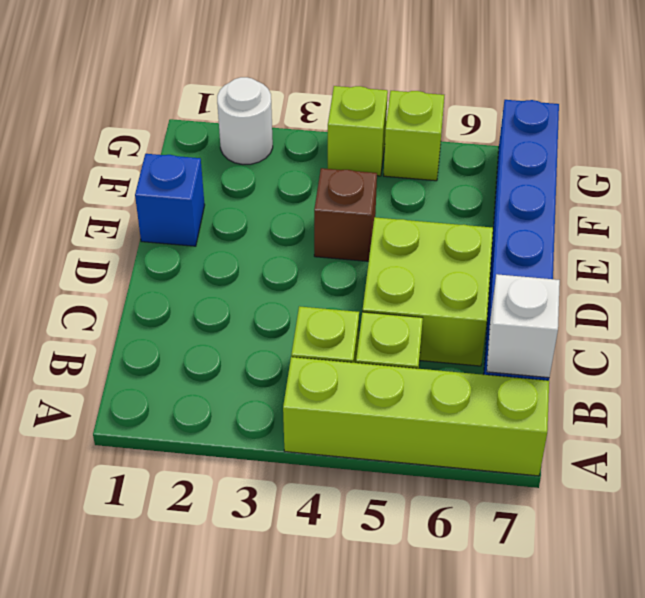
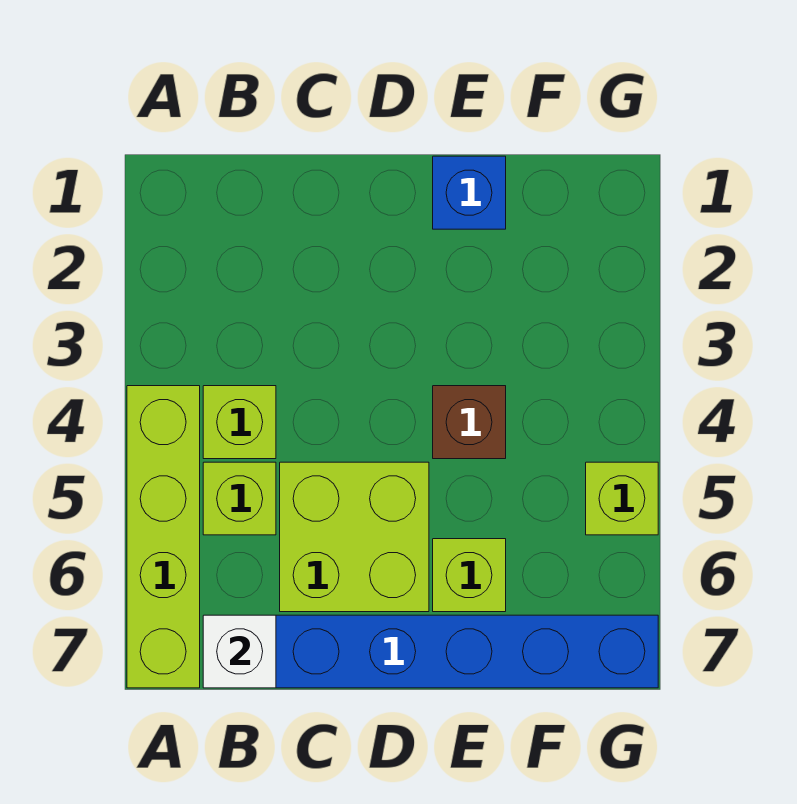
white 1x1 round brick [217,77,273,164] -> none
lime 1x1 brick [328,86,388,176] -> lime 1x1 brick moved to [433,539,506,612]

